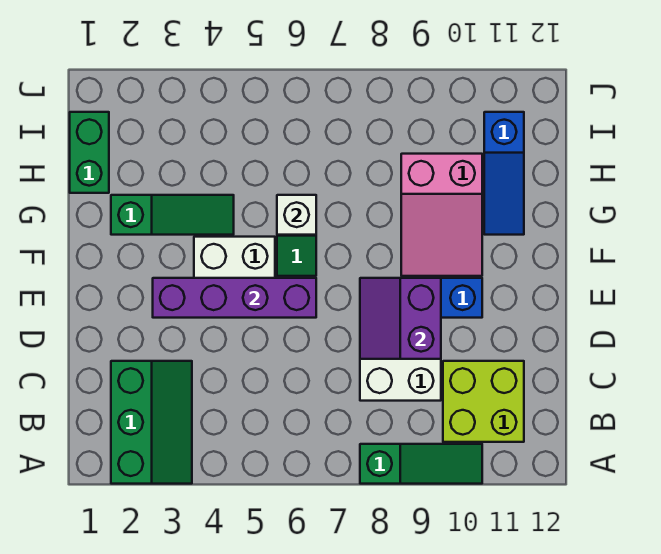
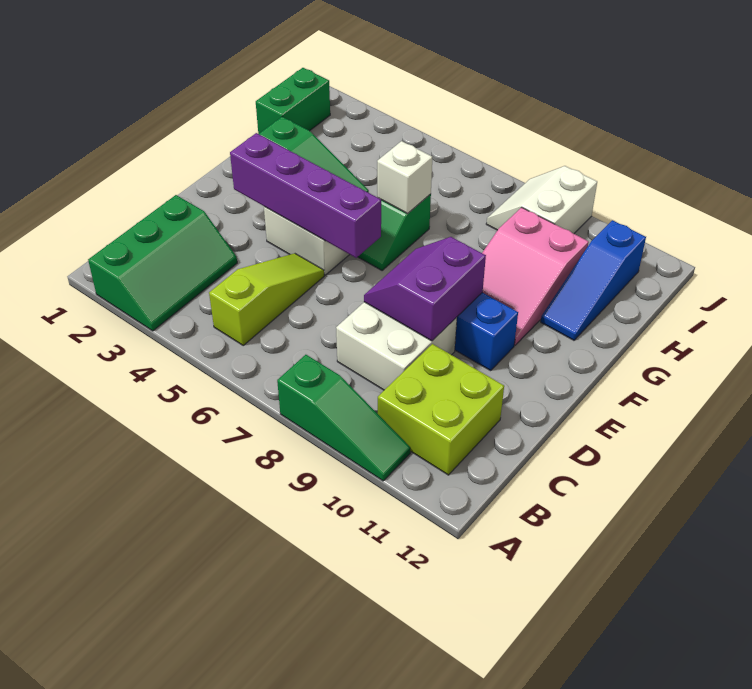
none -> lime 1x3 slope [209,253,324,345]
none -> white 2x2 slope [486,166,597,234]

